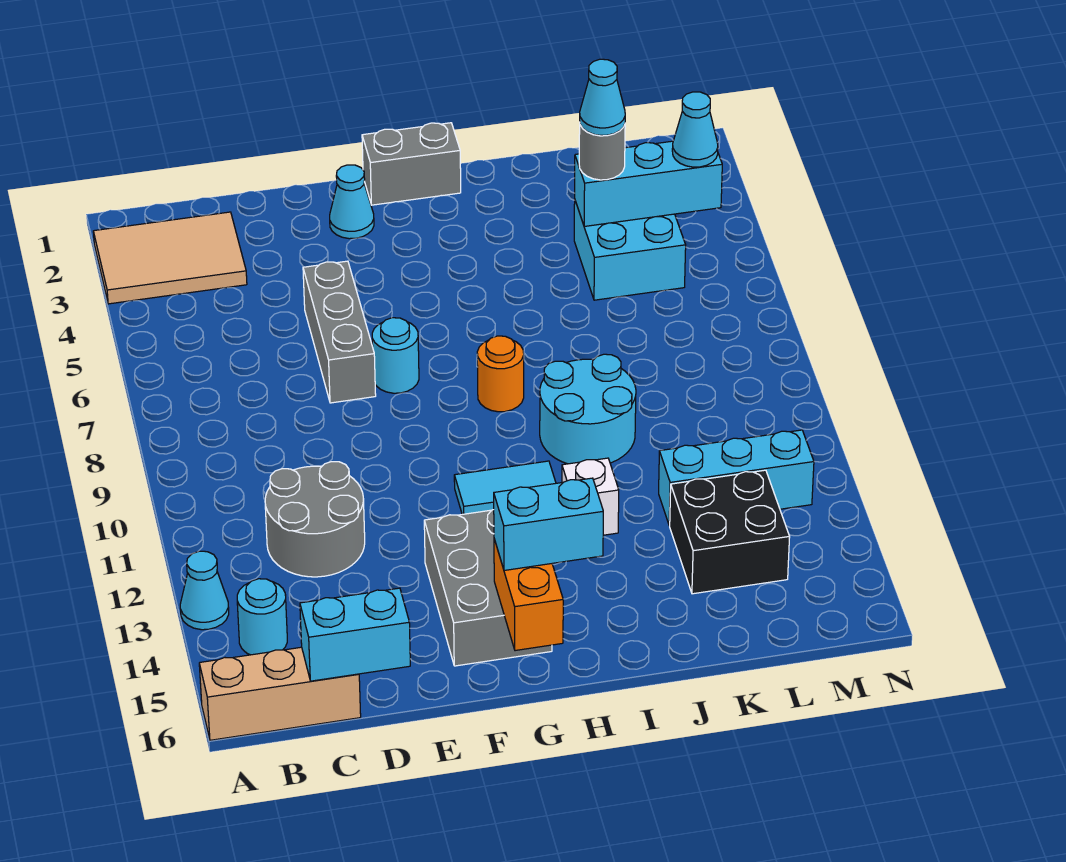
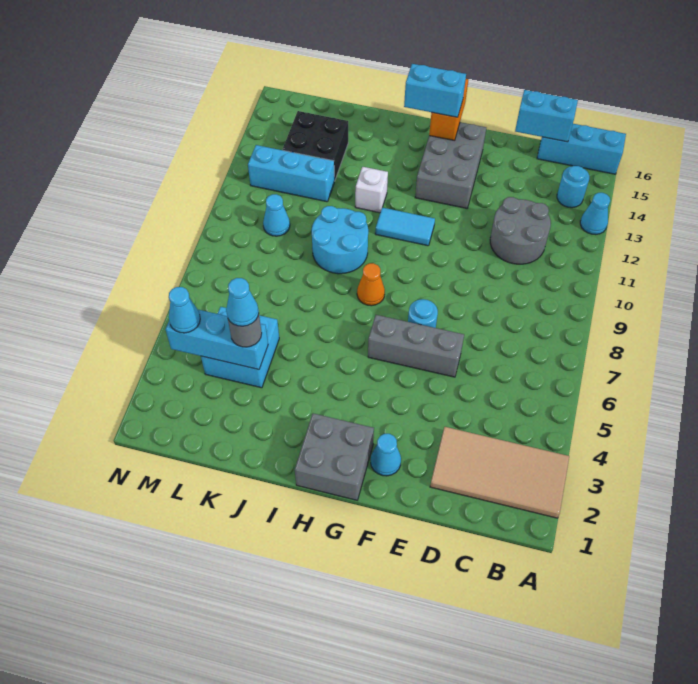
tan 2x3 tile [93,212,247,304] -> tan 2x4 tile [430,427,569,518]
tan 1x3 brick [199,647,361,740] -> cyan 1x3 brick [537,124,626,174]
grey 1x3 brick [303,261,376,403] -> grey 1x3 brick turned to [368,315,464,377]
grey 1x2 brick [362,123,461,205] -> grey 2x2 brick [295,413,374,500]
orange 1x1 round brick [477,336,524,412] -> orange 1x1 cone [357,263,385,306]
none -> cyan 1x1 cone [263,194,290,236]

